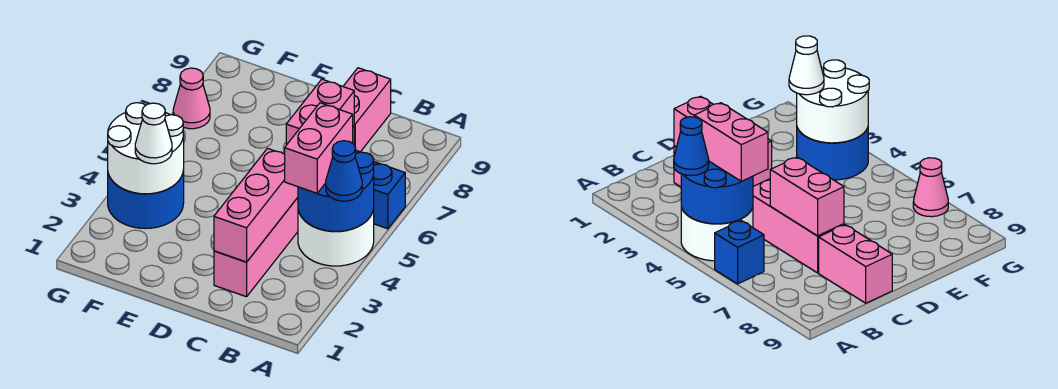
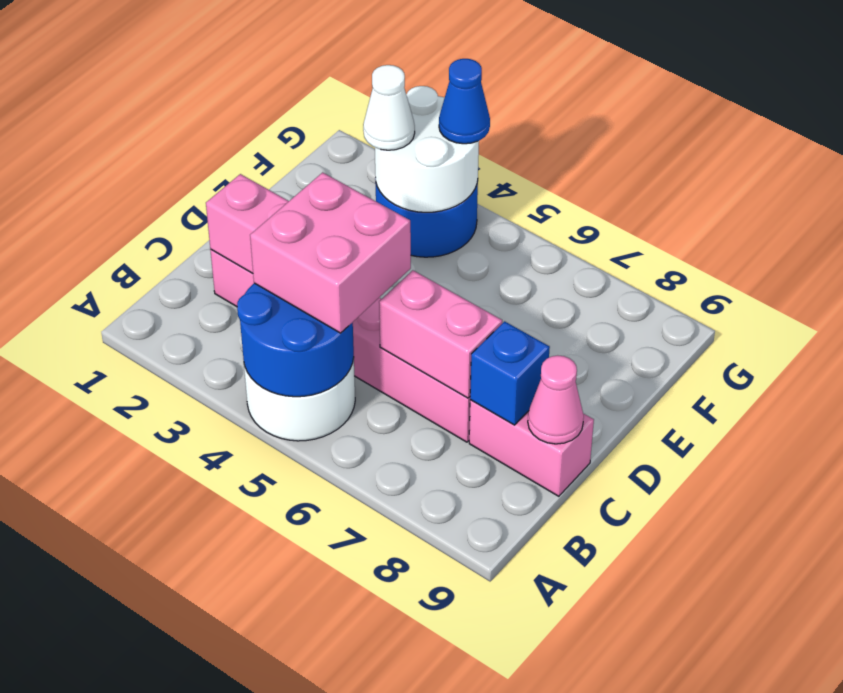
blue 1x1 cone [326,141,362,201] -> blue 1x1 cone moved to [439,59,490,144]
blue 1x1 brick [373,162,405,229] -> blue 1x1 brick moved to [470,321,550,425]
pink 1x2 brick [285,103,353,193] -> pink 2x2 brick [250,172,411,333]
pink 1x1 cone [173,68,210,129] -> pink 1x1 cone moved to [528,355,584,444]

